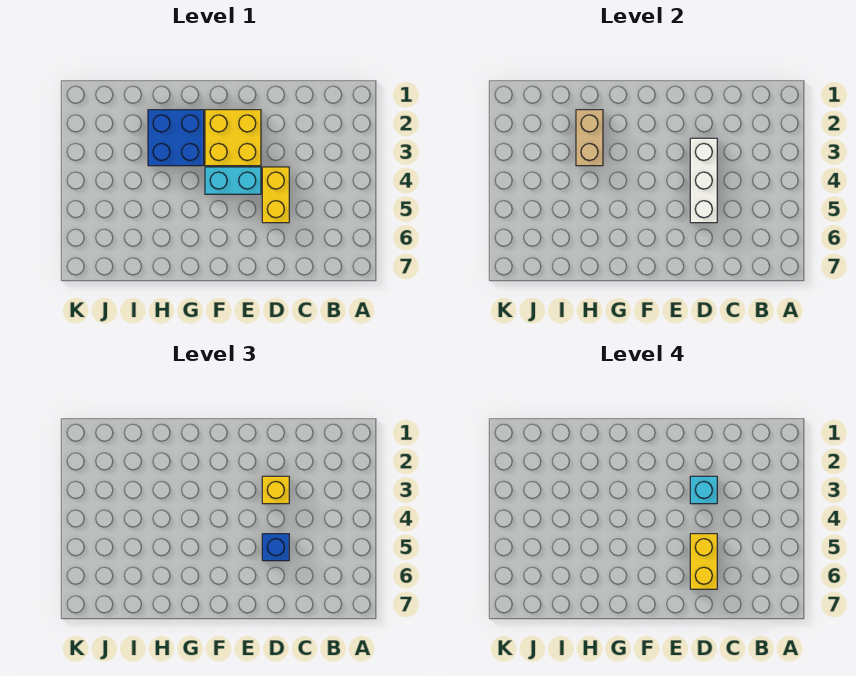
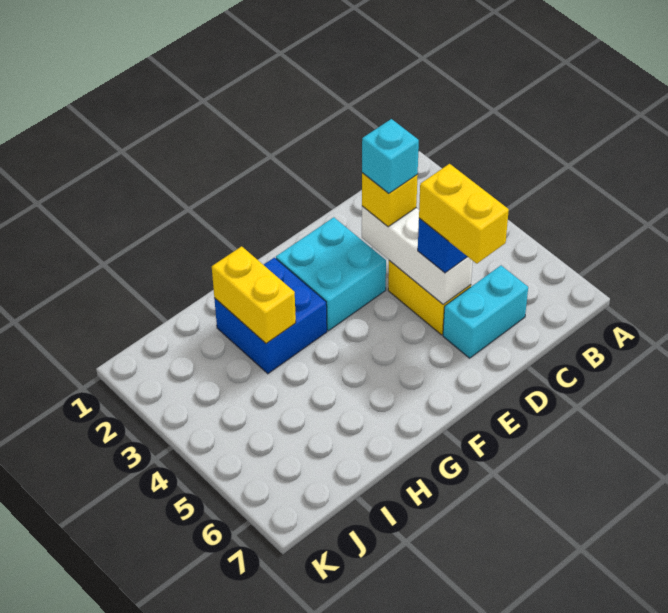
yellow 2x2 brick [205,110,261,166] -> cyan 2x2 brick [276,217,386,331]
cyan 1x2 brick [205,167,261,194] -> cyan 1x2 brick moved to [443,266,528,358]
tan 1x2 brick [576,110,603,166] -> yellow 1x2 brick [212,246,296,344]

